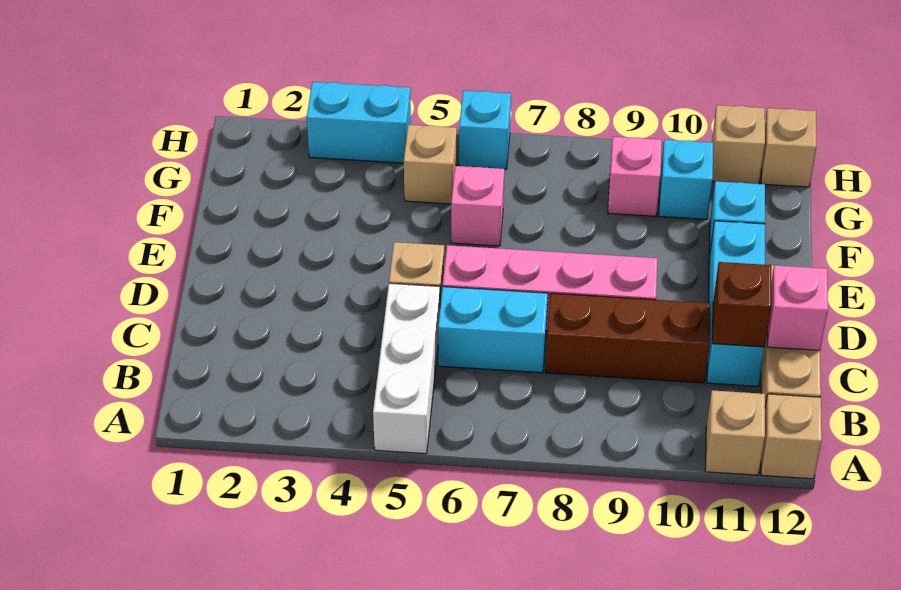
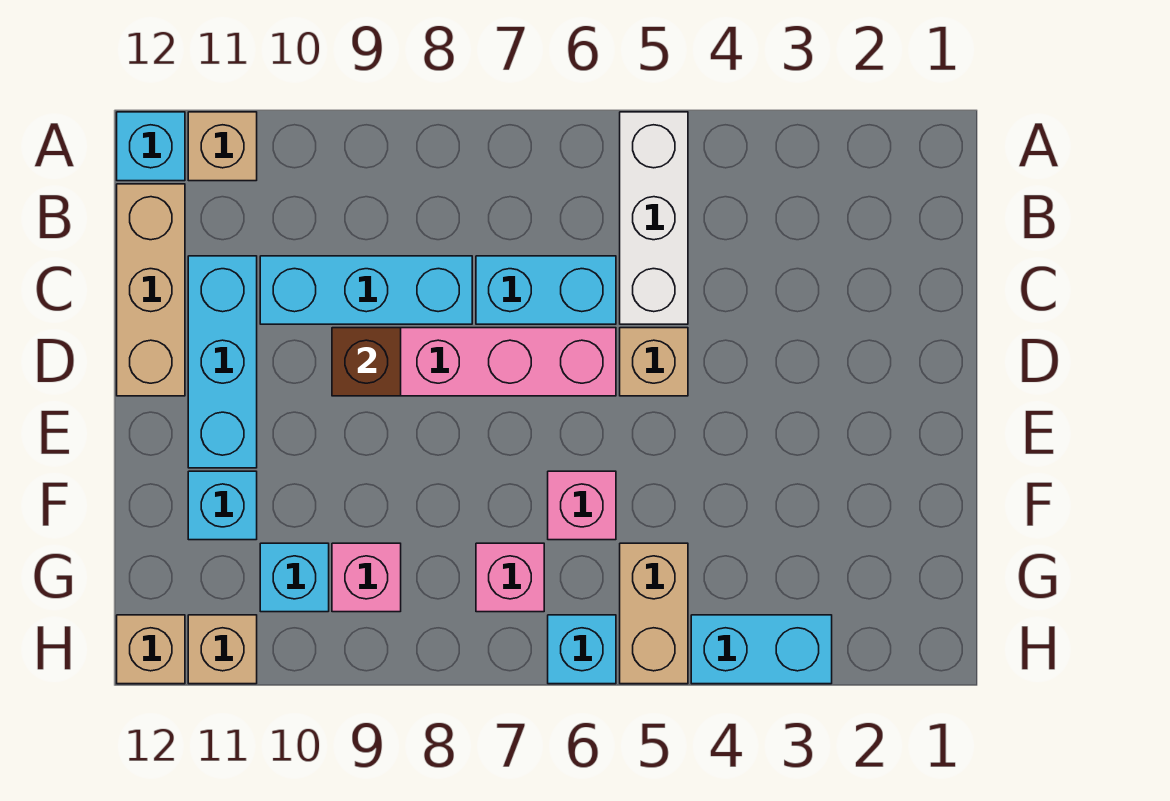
tan 1x1 brick [761,394,822,479] -> cyan 1x1 brick [117,112,185,181]
brown 1x3 brick [546,293,710,383] -> cyan 1x3 brick [260,256,472,324]
brown 1x1 brick [712,262,772,347] -> brown 1x1 brick moved to [332,328,401,396]
pink 1x1 brick [768,265,828,350] -> pink 1x1 brick moved to [476,543,544,612]
tan 1x1 brick [404,125,457,204] -> tan 1x2 brick [620,543,688,684]

